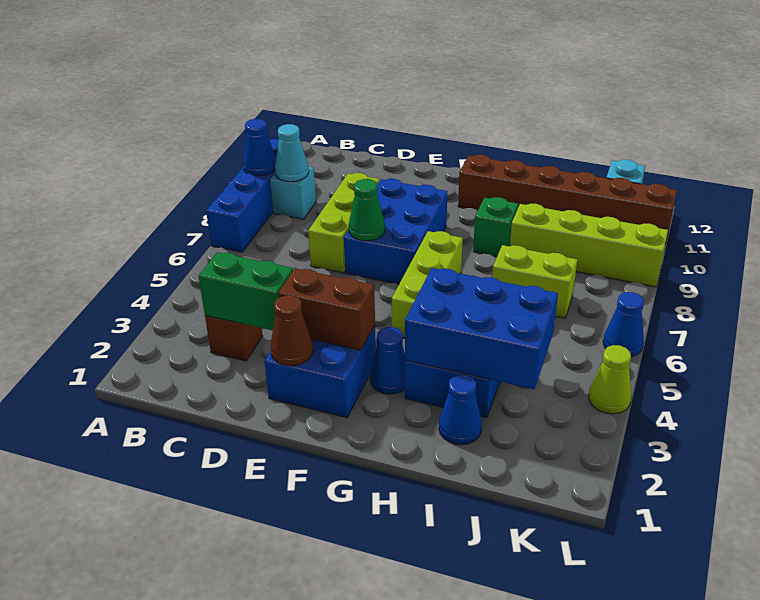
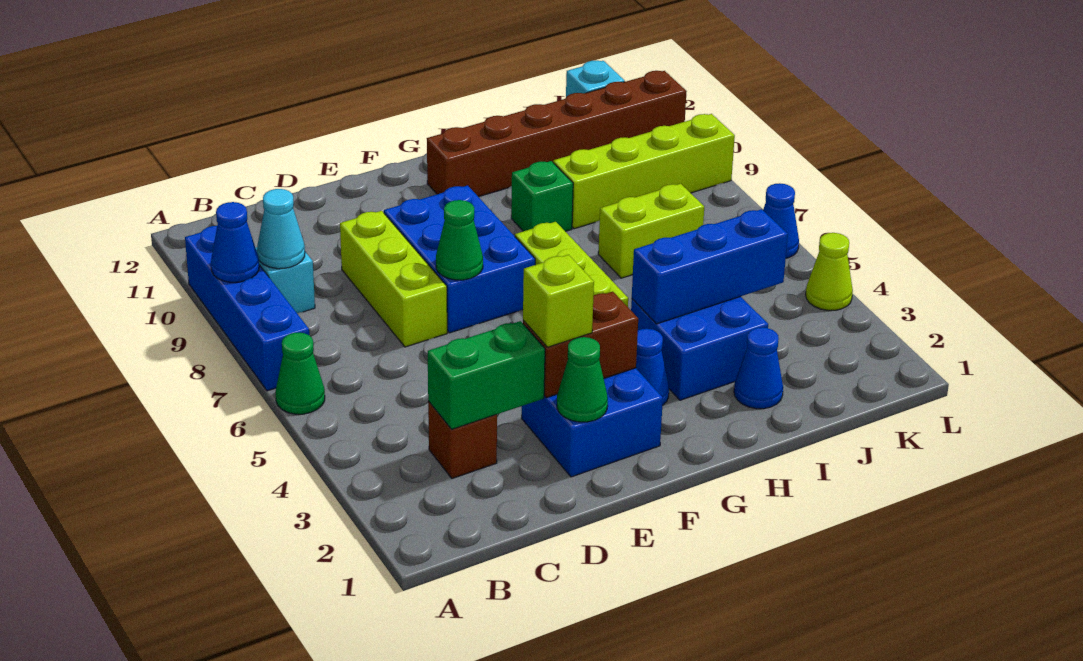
none -> green 1x1 cone [276,332,325,414]
brown 1x1 cone [271,295,313,366] -> green 1x1 cone [557,337,608,422]
none -> lime 1x1 brick [523,255,594,347]
blue 2x3 brick [405,268,558,389] -> blue 1x3 brick [632,209,788,324]

